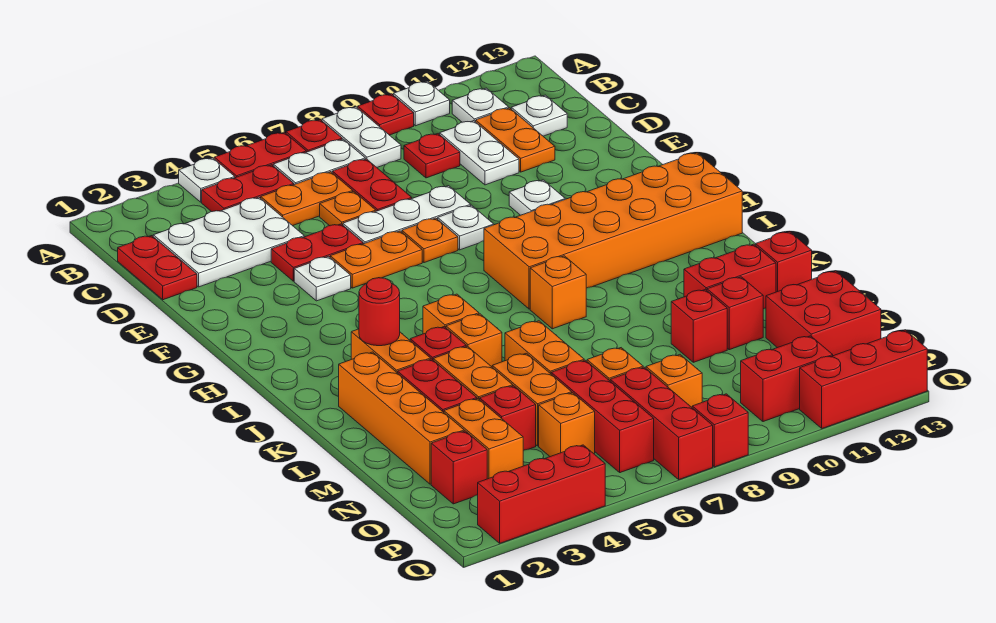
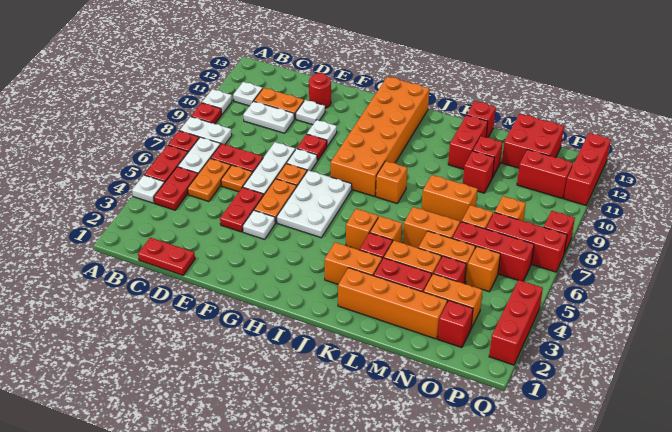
white 2x3 plate [153,197,304,287] -> white 2x3 plate moved to [277,170,352,238]
red 1x1 plate [404,134,460,178] -> red 1x1 plate moved to [297,134,327,161]
white 1x1 plate [511,95,567,136] -> white 1x1 plate moved to [296,100,325,125]
red 1x1 round brick [359,278,400,346] -> red 1x1 round brick moved to [309,73,331,109]
none -> orange 1x2 brick [422,175,478,223]
red 1x2 brick [741,336,833,422] -> red 1x2 brick turned to [517,149,573,199]

